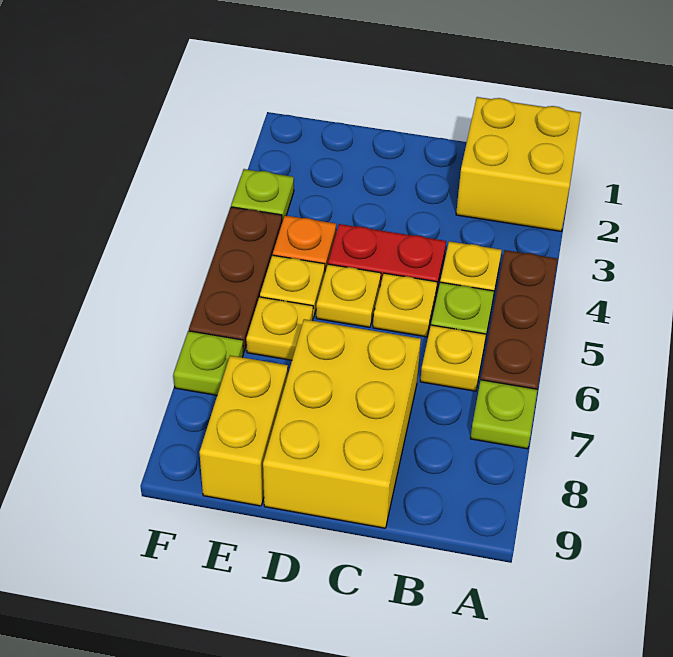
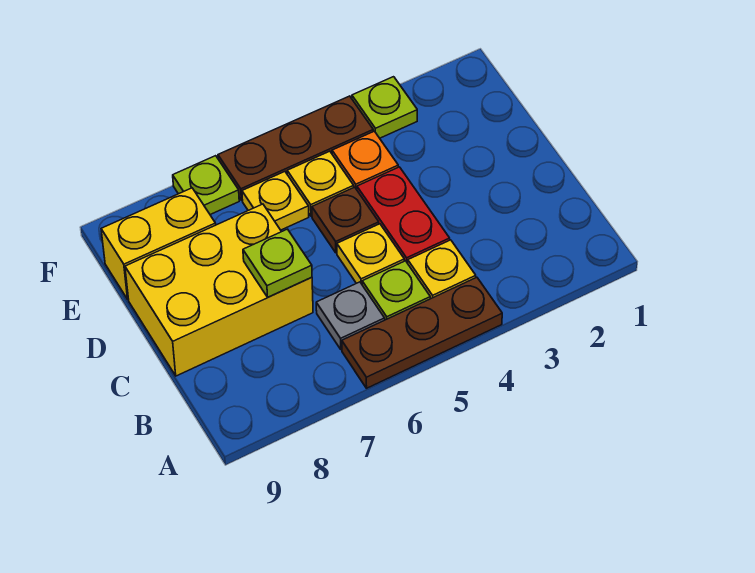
yellow 2x2 brick [456,97,581,231] -> none
lime 1x1 plate [470,380,538,449] -> lime 1x1 plate moved to [243,229,312,297]
yellow 1x1 plate [420,325,486,391] -> grey 1x1 plate [316,282,385,349]
yellow 1x1 plate [316,264,381,327] -> brown 1x1 plate [312,187,379,253]

